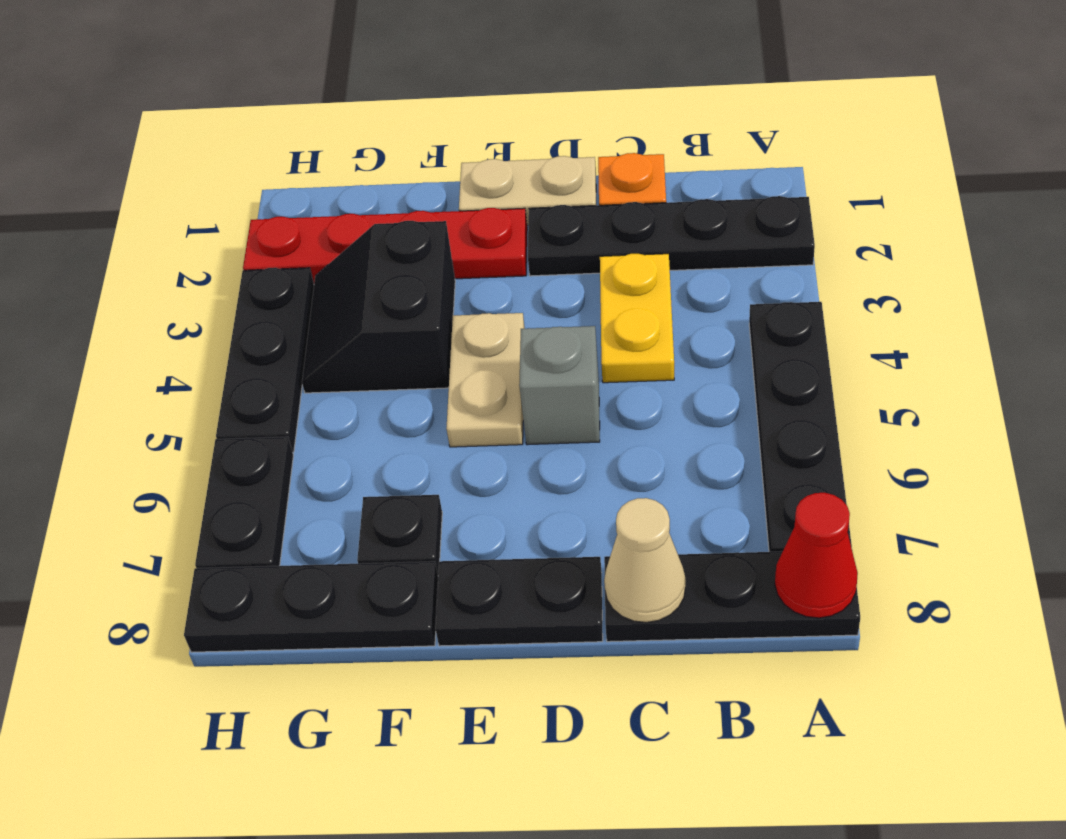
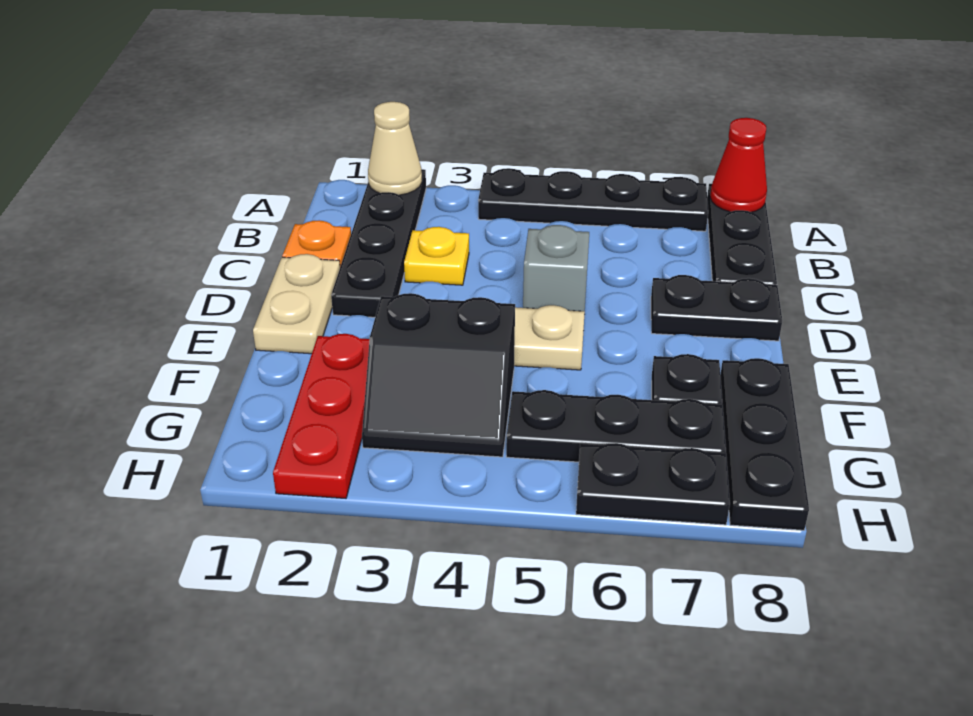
yellow 1x2 plate [600,254,674,383] -> yellow 1x1 plate [404,227,469,285]
tan 1x1 cone [604,498,685,622] -> tan 1x1 cone moved to [368,102,422,195]
black 1x2 plate [435,557,603,646] -> black 1x2 plate turned to [651,275,782,341]
red 1x4 plate [243,208,527,283] -> red 1x3 plate [273,334,370,498]
black 1x3 plate [216,268,314,452] -> black 1x3 plate moved to [506,390,726,462]

